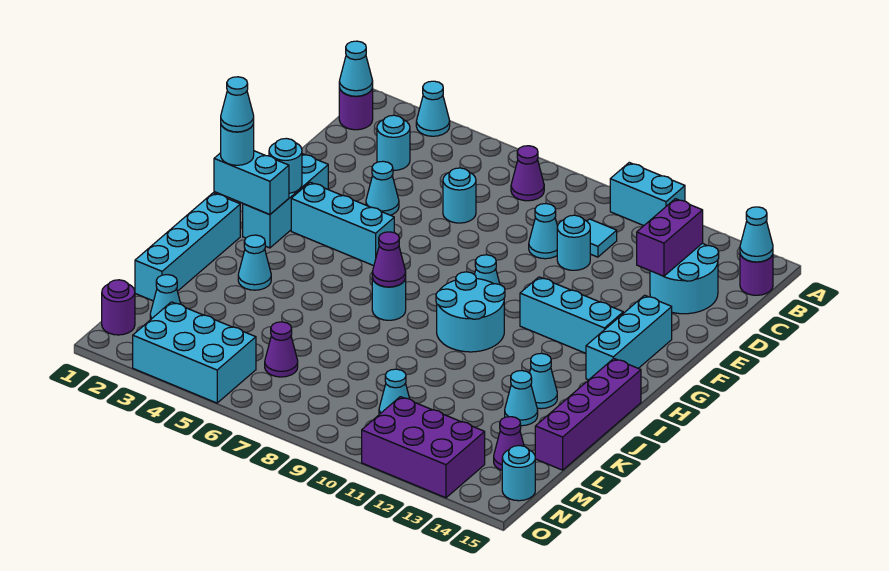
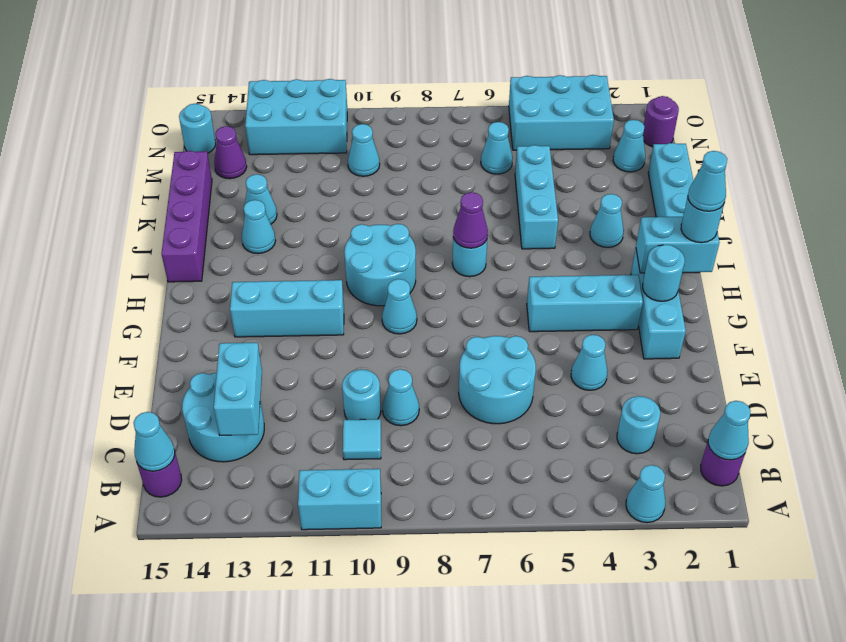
purple 1x1 cone [511,146,544,201] -> none
purple 1x2 brick [637,199,703,276] -> cyan 1x2 brick [214,343,262,436]
cyan 1x1 round brick [443,168,476,223] -> cyan 2x2 round brick [459,336,536,424]
cyan 1x3 brick [586,295,672,380] -> cyan 1x3 brick moved to [515,145,558,249]
purple 1x1 cone [265,322,298,377] -> cyan 1x1 cone [481,122,513,174]
purple 2x3 brick [362,397,485,498] -> cyan 2x3 brick [245,79,347,155]

